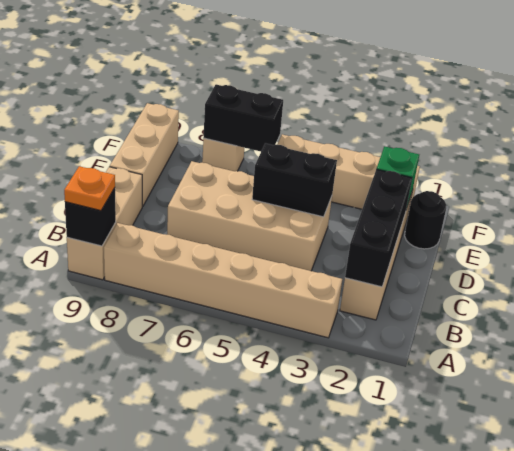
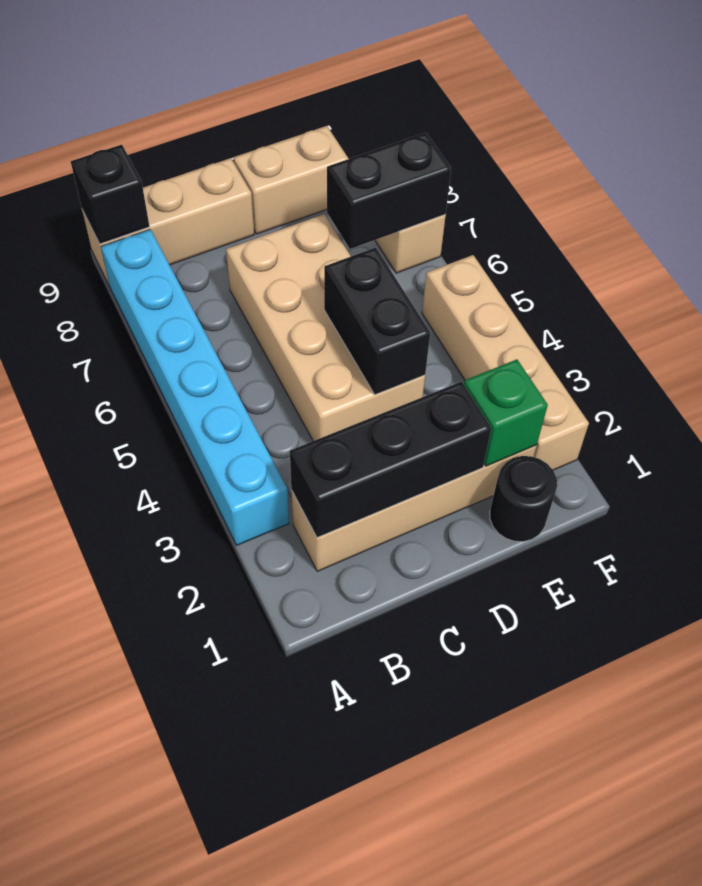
tan 1x6 brick [104,223,342,338] -> cyan 1x6 brick [101,229,289,545]
orange 1x1 plate [64,166,115,211] -> none
tan 1x3 brick [110,103,179,207] -> tan 1x2 brick [233,126,349,234]
black 1x2 brick [203,84,283,151] -> black 1x2 brick turned to [327,133,451,249]

